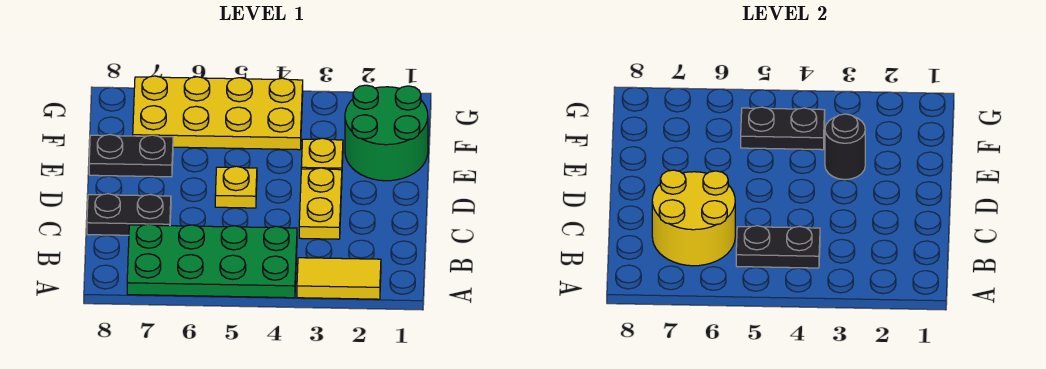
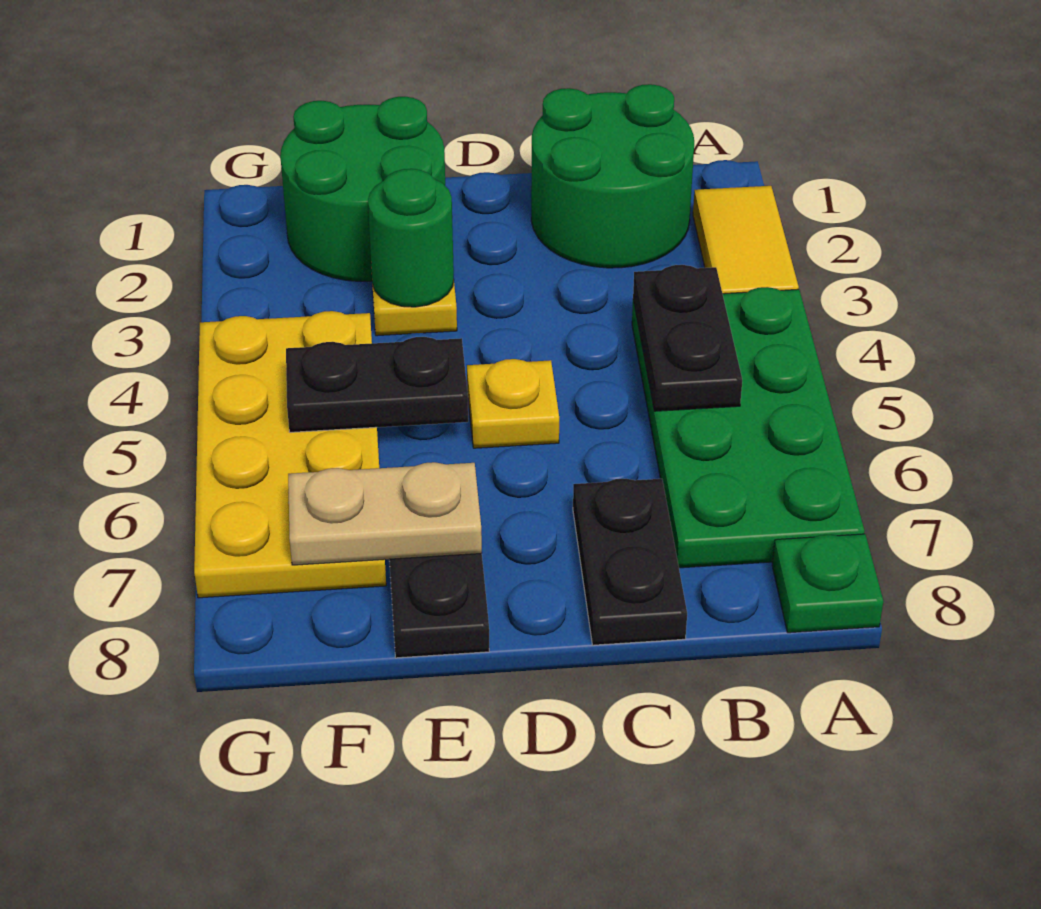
none -> green 1x1 plate [772,534,883,633]
none -> green 2x2 round brick [531,84,694,268]
yellow 2x2 round brick [652,170,735,266] -> none
yellow 1x2 plate [299,168,342,239] -> none
black 1x1 round brick [825,114,865,180] -> green 1x1 round brick [368,169,454,307]
none -> tan 1x2 plate [288,462,482,565]
black 1x2 plate [741,107,825,150] -> black 1x2 plate turned to [286,337,468,432]

